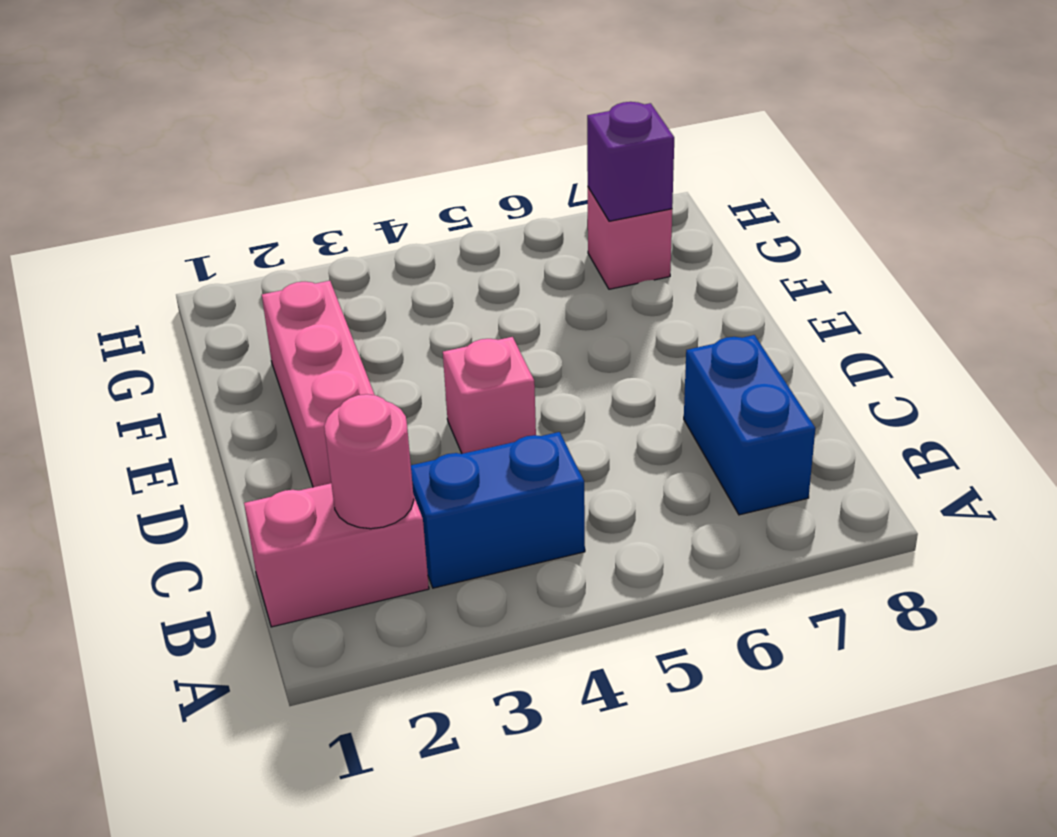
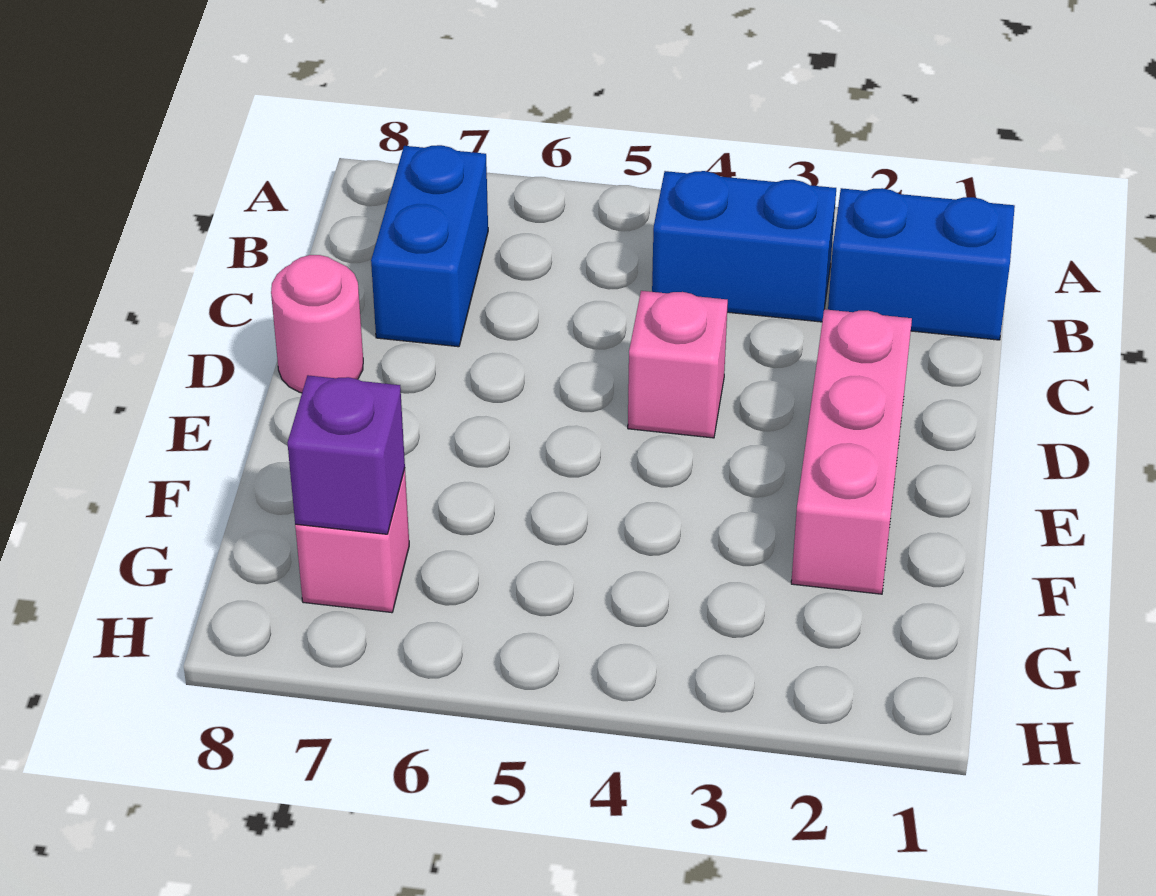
pink 1x2 brick [244,483,429,627] -> blue 1x2 brick [828,188,1015,340]
pink 1x1 round brick [324,394,414,529] -> pink 1x1 round brick moved to [271,255,363,393]

